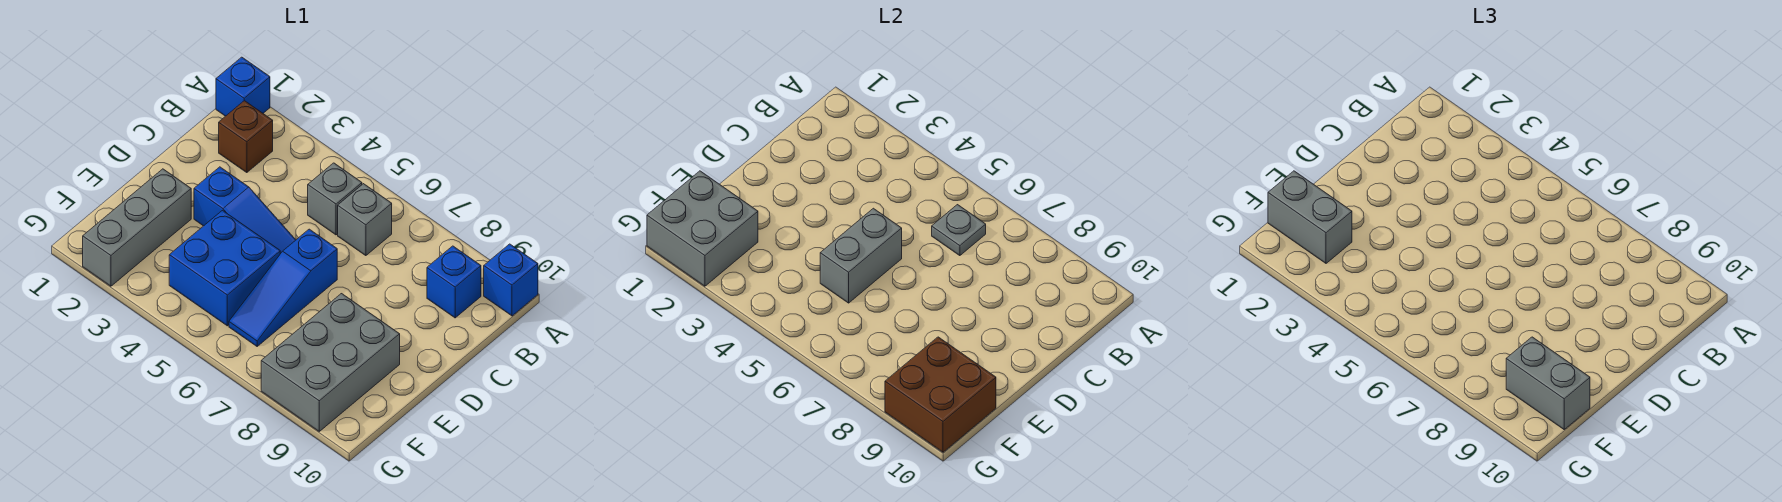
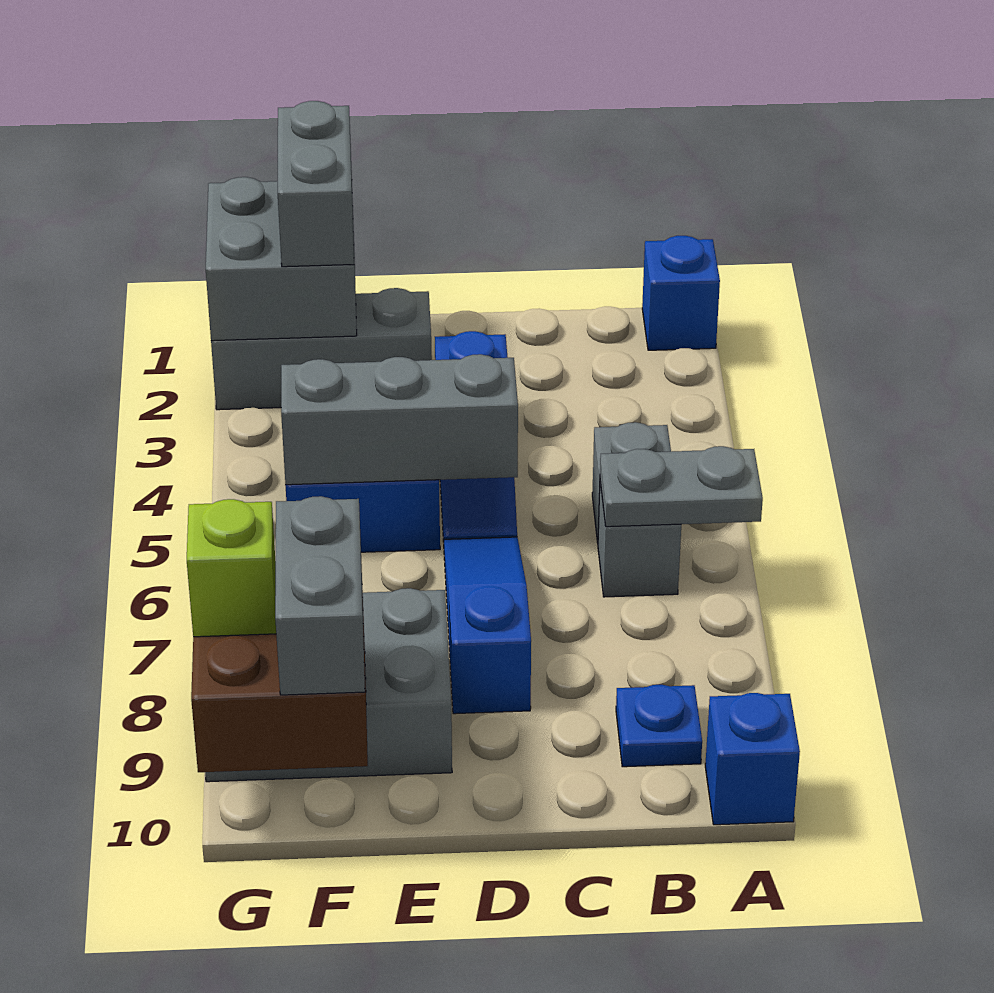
brown 1x1 brick [219,101,273,173] -> none
grey 1x1 plate [932,205,986,256] -> grey 1x2 plate [600,446,763,527]
blue 1x1 brick [427,246,481,318] -> blue 1x1 plate [616,685,702,767]
grey 1x2 brick [820,208,902,303] -> grey 1x3 brick [281,354,518,485]
blue 1x3 slope [229,229,337,346] -> blue 1x3 slope turned to [444,537,531,714]
none -> lime 1x1 brick [187,499,276,637]

